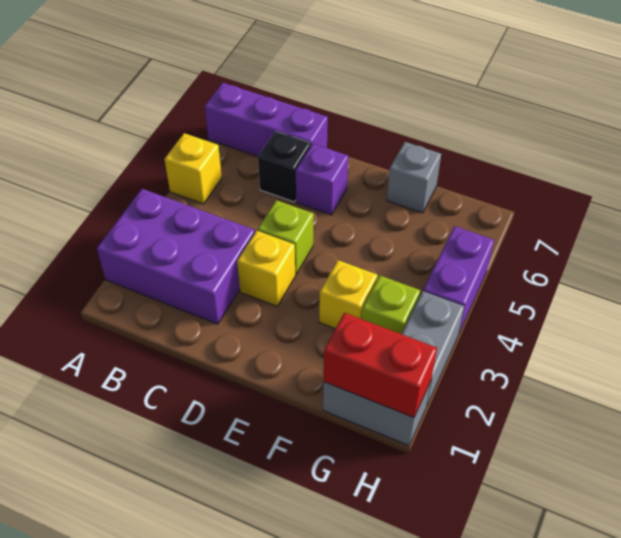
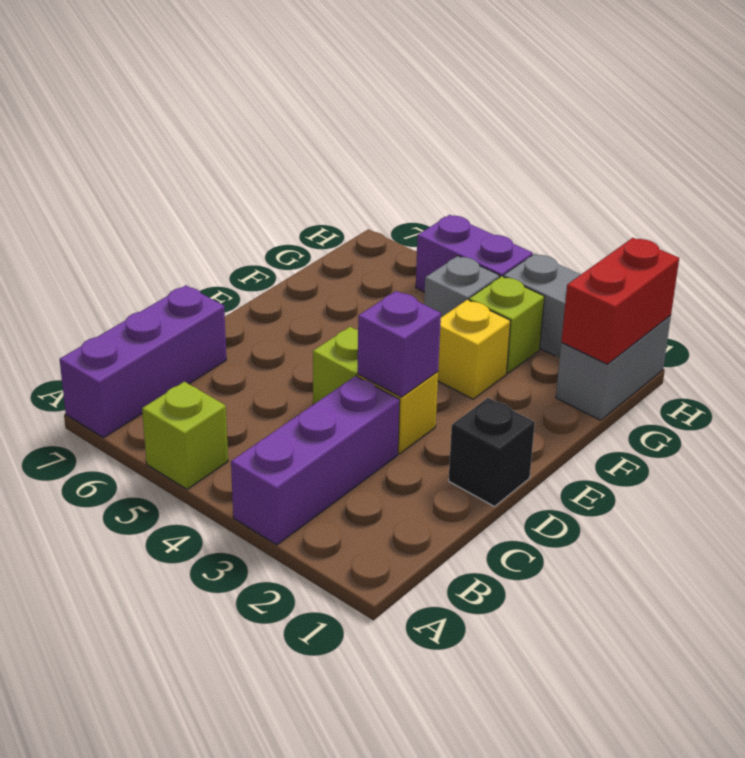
purple 2x3 brick [97,189,255,324] -> purple 1x3 brick [231,376,400,545]
yellow 1x1 brick [164,133,222,204] -> lime 1x1 brick [142,382,228,489]
black 1x1 brick [258,131,311,202] -> black 1x1 brick moved to [449,398,535,507]
purple 1x1 brick [296,144,348,215] -> purple 1x1 brick moved to [358,291,441,397]
grey 1x1 brick [387,142,441,213] -> grey 1x1 brick moved to [424,256,500,317]

